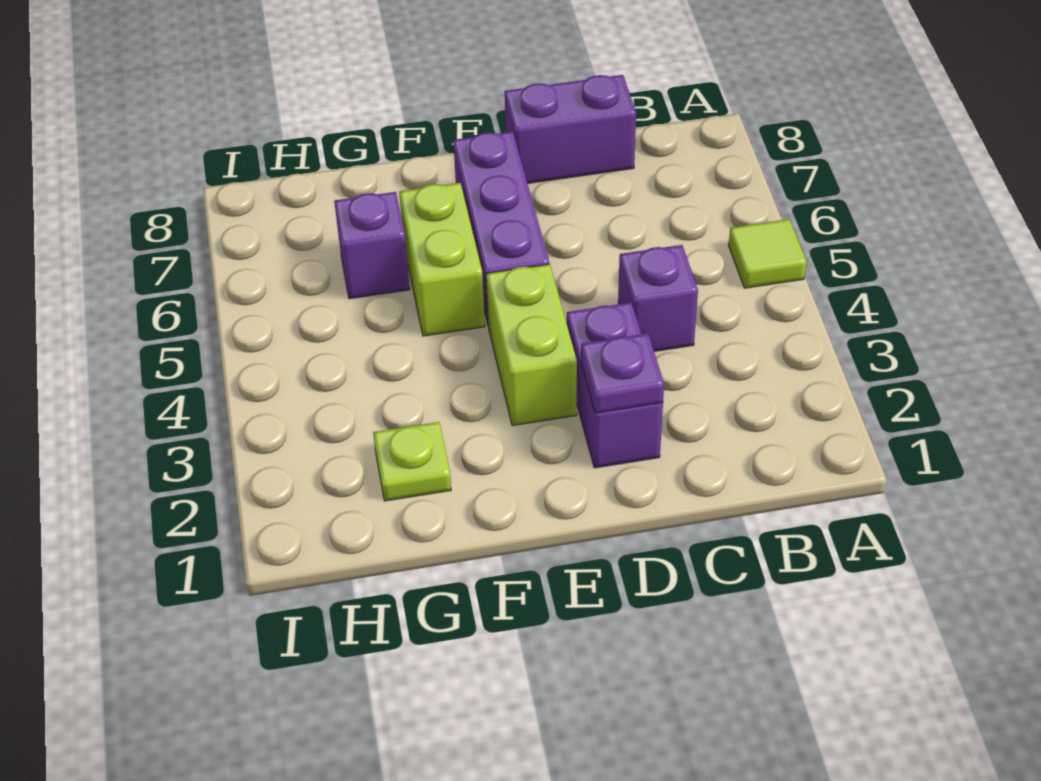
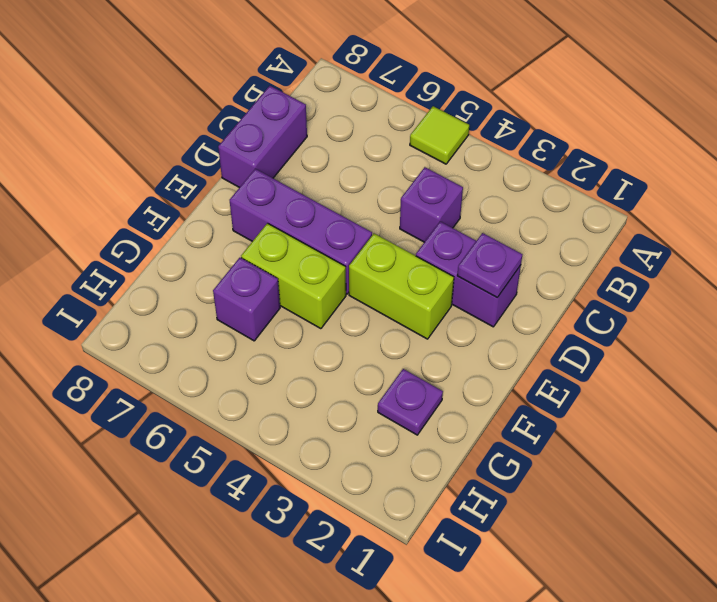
lime 1x1 plate [373,422,451,501] -> purple 1x1 plate [378,369,443,435]

